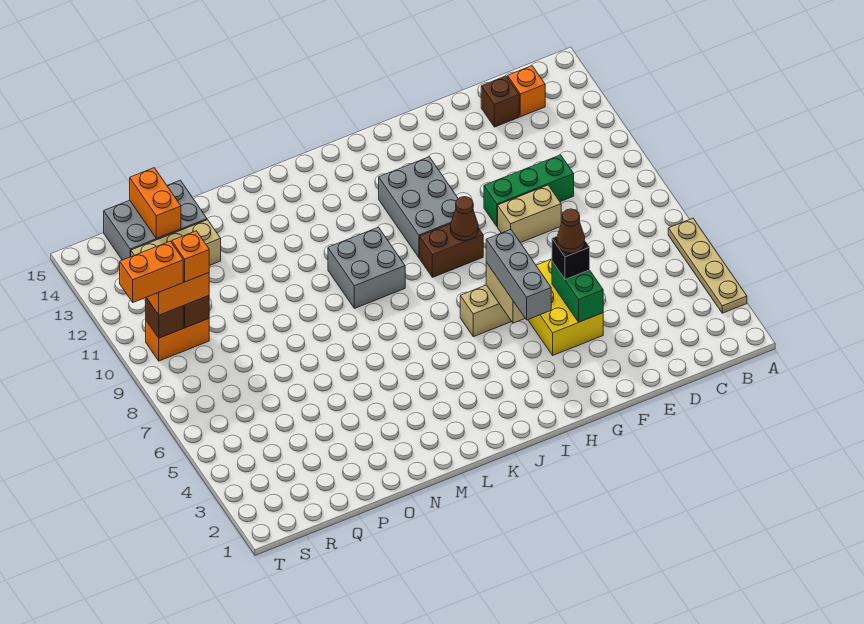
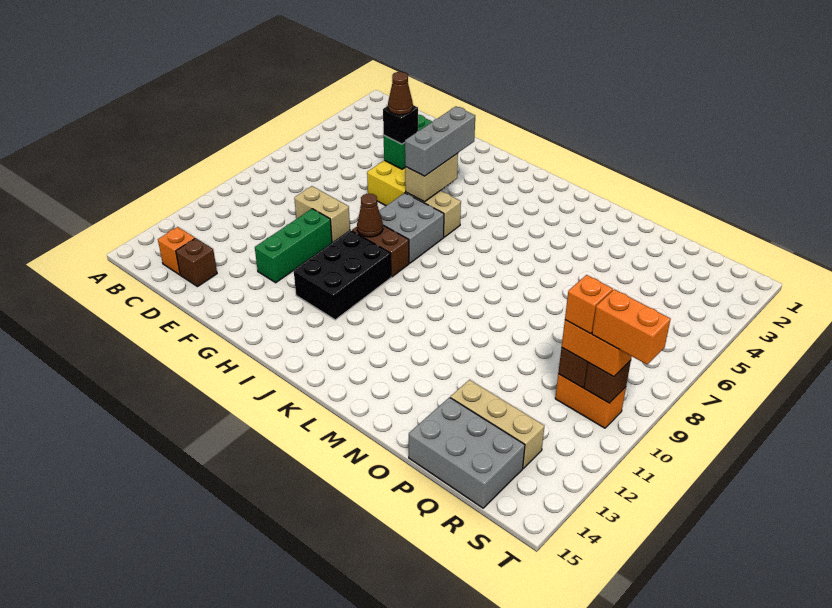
tan 1x4 plate [668,218,747,313] -> none
green 1x3 brick [484,155,574,227] -> green 1x3 brick turned to [255,209,332,283]
grey 2x3 brick [379,157,458,258] -> black 2x3 brick [294,231,391,320]
grey 2x2 brick [328,227,405,308] -> grey 2x2 brick moved to [379,193,444,263]
orange 1x2 brick [130,168,181,239] -> none

